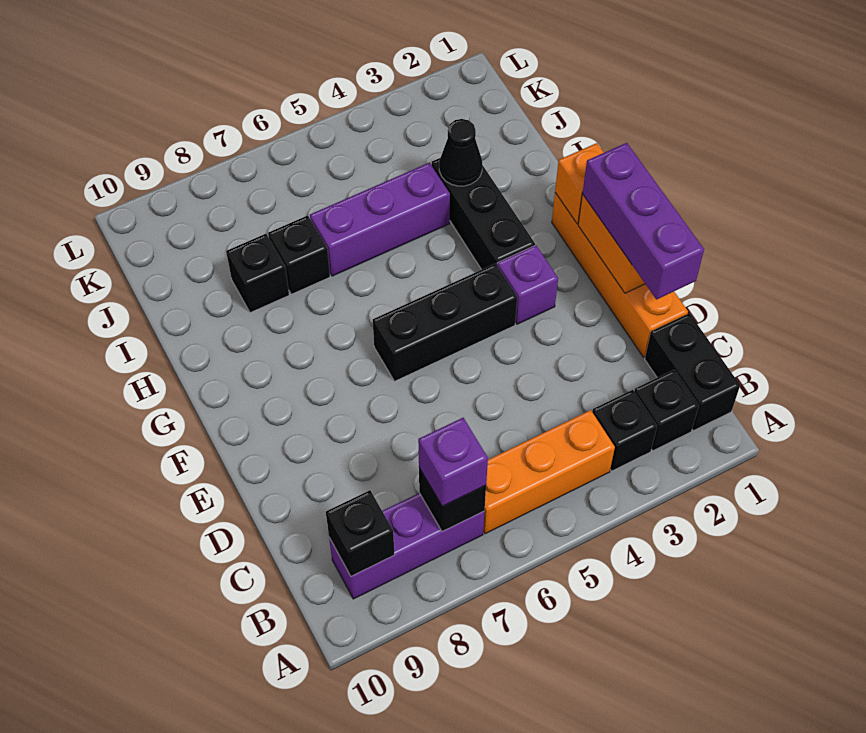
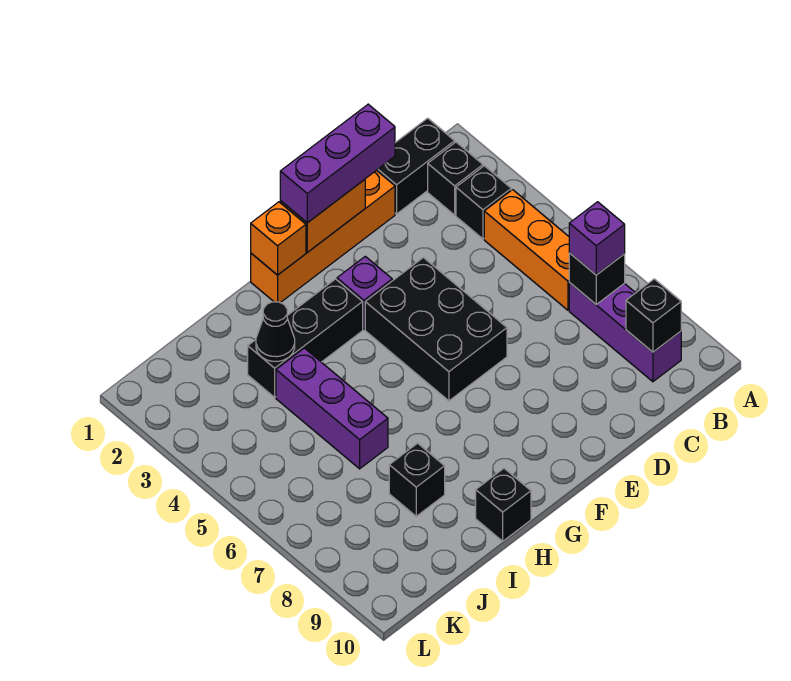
black 1x3 brick [373,264,517,381] -> black 2x3 brick [365,258,507,401]
black 1x1 brick [268,215,330,294] -> black 1x1 brick moved to [476,468,531,541]

